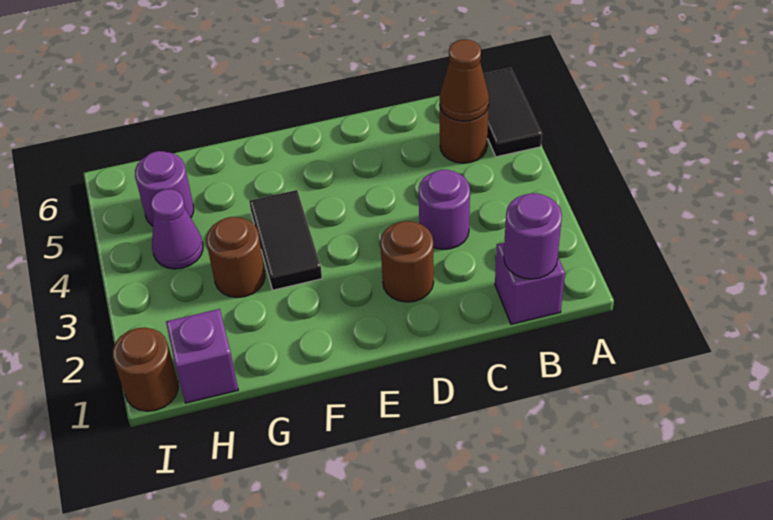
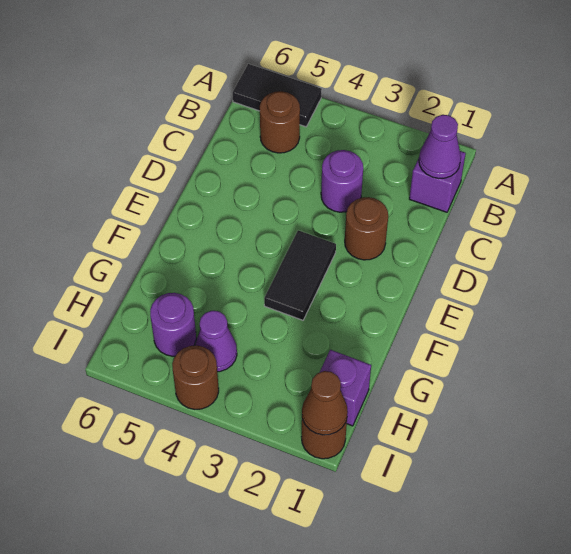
purple 1x1 round brick [504,193,562,279] -> purple 1x1 cone [419,115,461,178]
brown 1x1 cone [440,40,489,121] -> brown 1x1 cone moved to [302,371,348,435]
black 1x2 tile [249,190,322,290] -> black 1x2 tile turned to [264,230,336,320]
brown 1x1 round brick [206,217,265,297] -> brown 1x1 round brick moved to [172,346,219,409]

